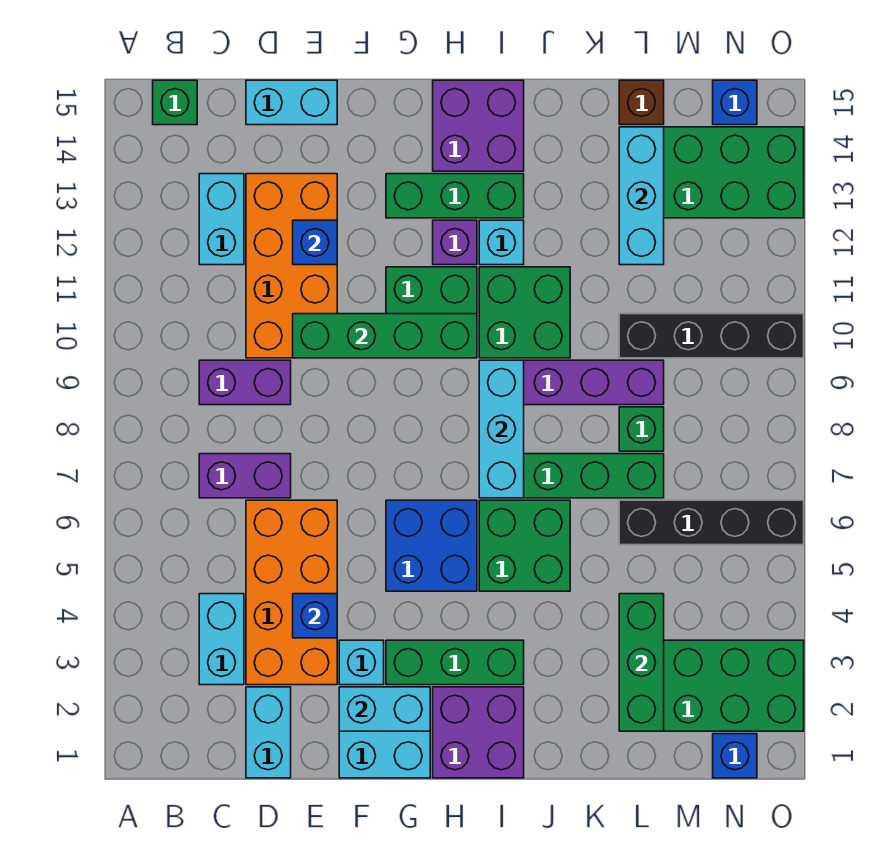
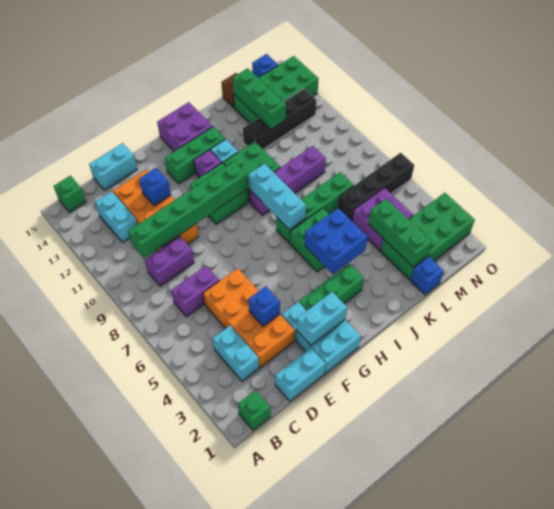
cyan 1x2 brick [246,687,291,778] -> cyan 1x2 brick turned to [275,348,326,401]
green 1x4 brick [293,314,477,358] -> green 1x6 brick [128,161,248,258]
blue 2x2 brick [386,500,477,591] -> blue 2x2 brick moved to [304,208,368,274]
purple 2x2 brick [433,687,524,778] -> purple 2x2 brick moved to [352,188,413,251]
green 1x1 brick [619,407,664,451] -> green 1x1 brick moved to [238,390,271,430]
black 1x4 brick [619,314,804,358] -> black 1x4 brick moved to [243,89,316,149]
cyan 1x3 brick [619,127,664,265] -> green 1x3 brick [233,68,286,129]
blue 1x1 brick [713,734,757,778] -> blue 1x1 brick moved to [410,257,444,295]

